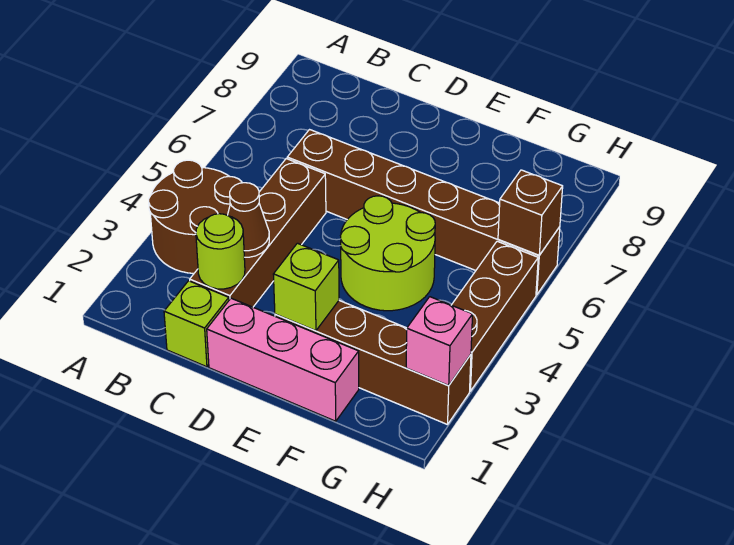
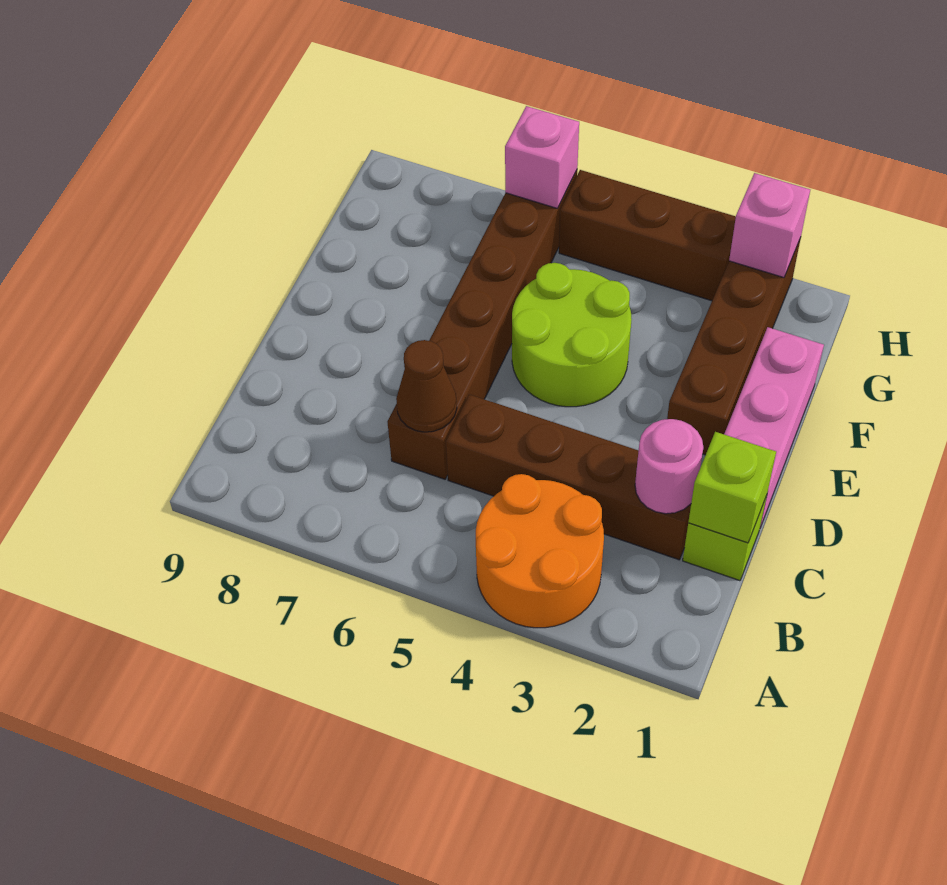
brown 2x2 round brick [149,160,242,273] -> orange 2x2 round brick [476,474,604,628]
lime 1x1 round brick [196,214,245,289] -> pink 1x1 round brick [635,419,703,514]
brown 1x1 cone [228,183,269,257] -> brown 1x1 cone moved to [396,340,457,432]
lime 1x1 brick [273,243,339,331] -> lime 1x1 brick moved to [688,432,776,543]
brown 1x1 brick [498,170,563,255] -> pink 1x1 brick [505,106,579,208]

